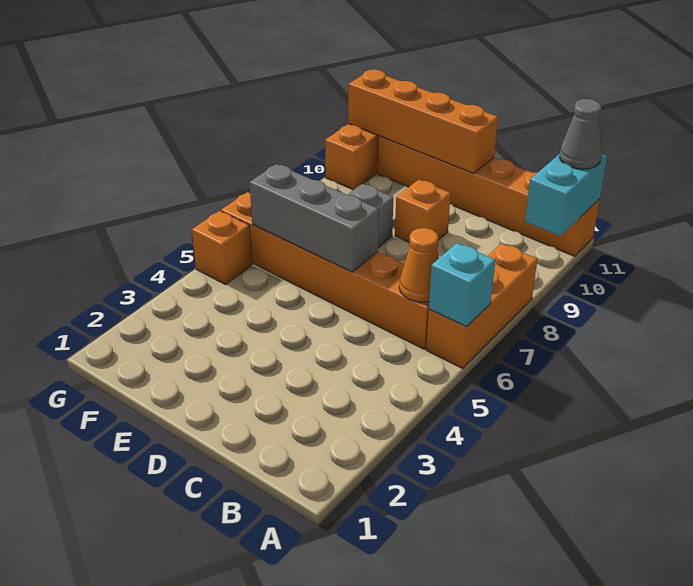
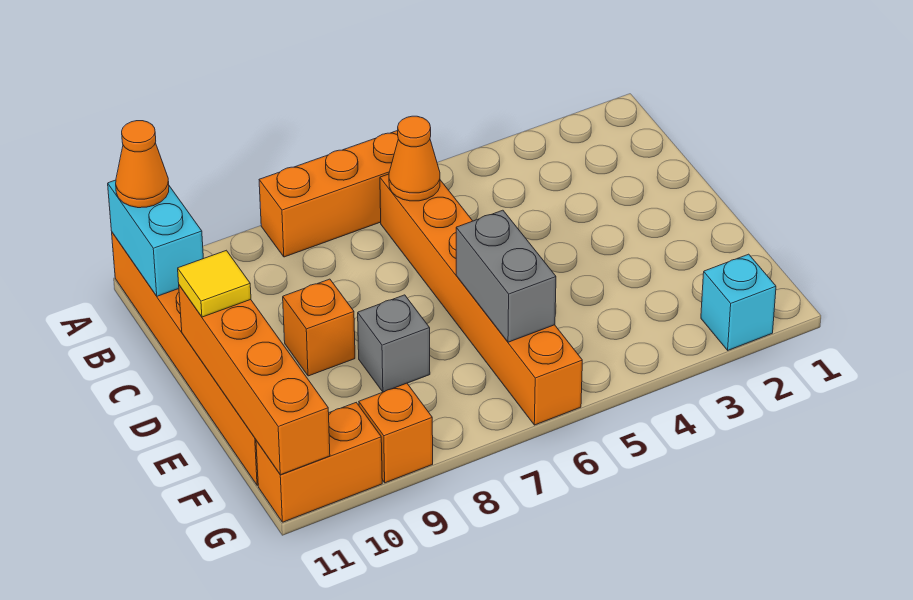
cyan 1x1 brick [429,243,495,327] -> cyan 1x1 brick moved to [701,254,776,350]
cyan 1x2 brick [525,154,607,236] -> cyan 1x2 brick turned to [108,180,203,296]
grey 1x1 cone [560,99,602,169] -> orange 1x1 cone [116,121,169,208]
grey 1x3 brick [249,164,379,272] -> grey 1x2 brick [456,210,556,342]
none -> yellow 1x1 tile [178,250,251,317]
orange 1x1 brick [192,211,252,284] -> orange 1x1 brick moved to [359,383,433,483]

